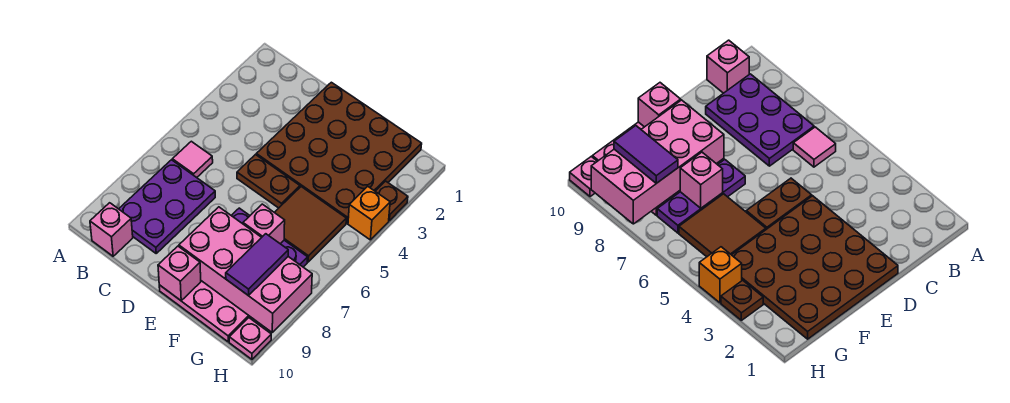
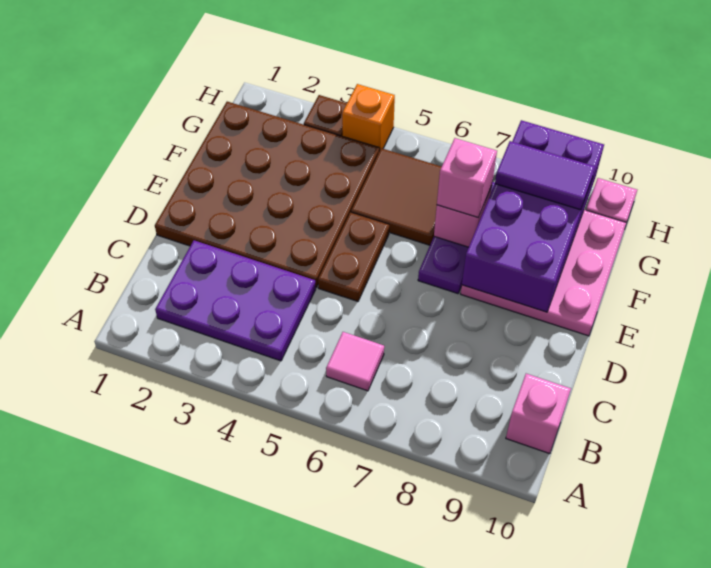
purple 2x3 plate [119,160,215,253] -> purple 2x3 plate moved to [155,240,316,361]
pink 2x4 brick [179,207,312,332] -> purple 2x4 brick [462,120,604,312]
pink 1x1 brick [158,246,201,301] -> pink 1x1 brick moved to [437,138,497,217]

